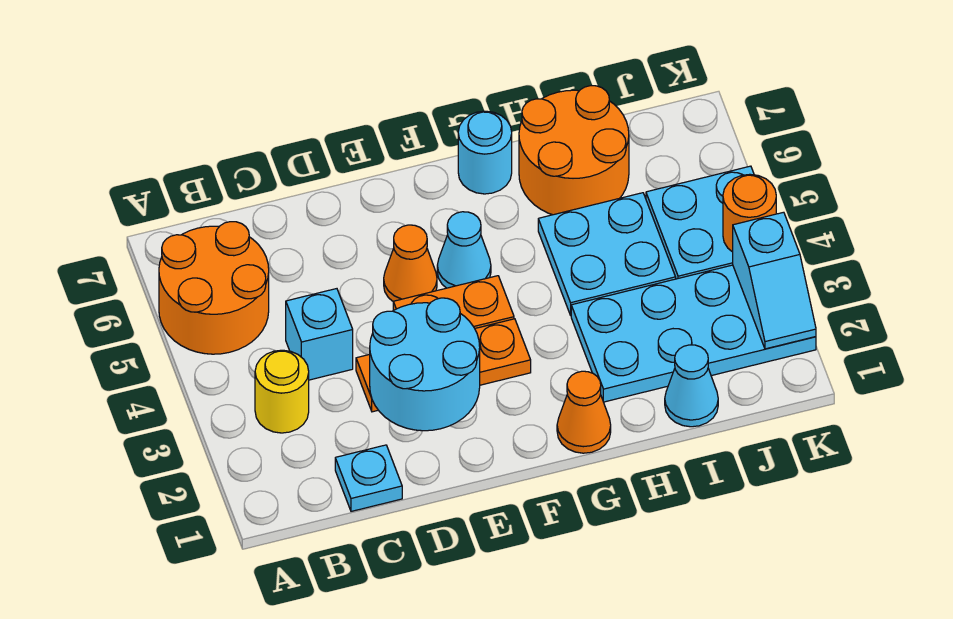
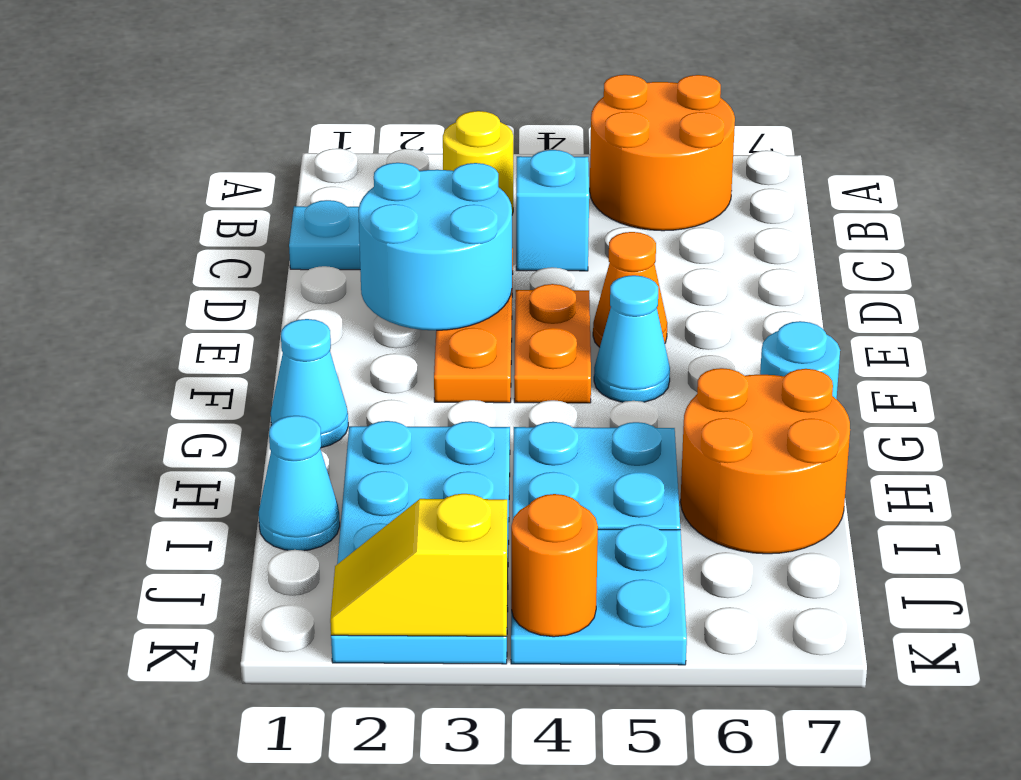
orange 1x1 cone [557,371,611,453] -> cyan 1x1 cone [271,319,348,448]
cyan 1x2 slope [733,212,816,349] -> yellow 1x2 slope [330,494,508,636]

